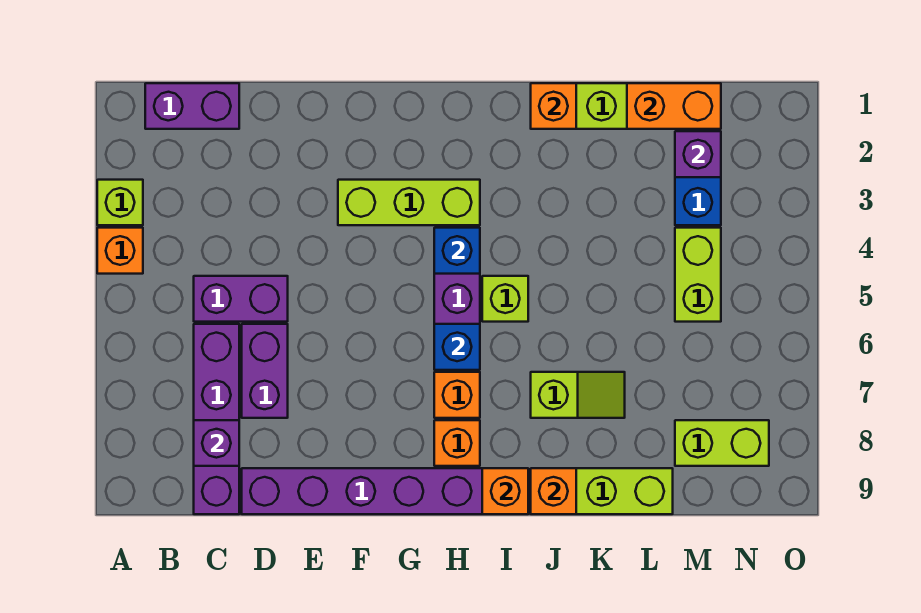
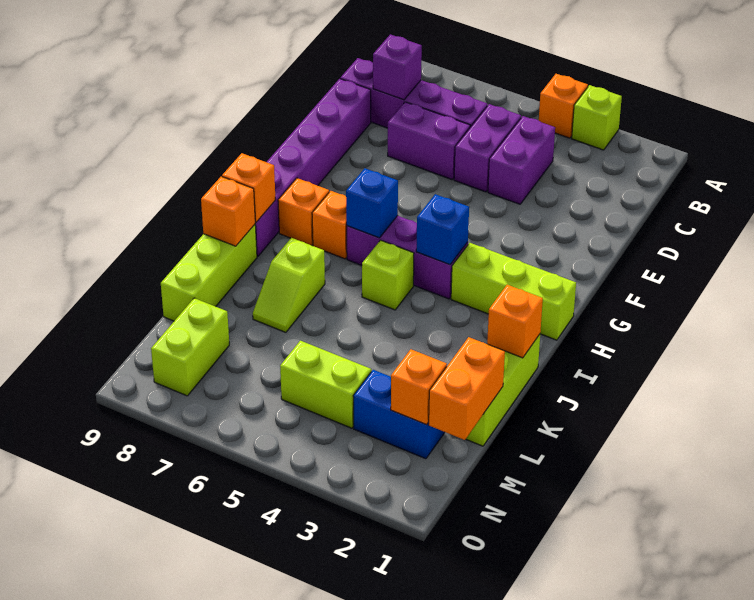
purple 1x2 brick [145,83,239,129] -> purple 1x2 brick moved to [488,116,555,204]
lime 1x3 brick [338,180,480,225] -> lime 1x3 brick turned to [451,243,576,340]
purple 1x1 brick [675,131,721,177] -> orange 1x1 brick [391,349,447,425]

